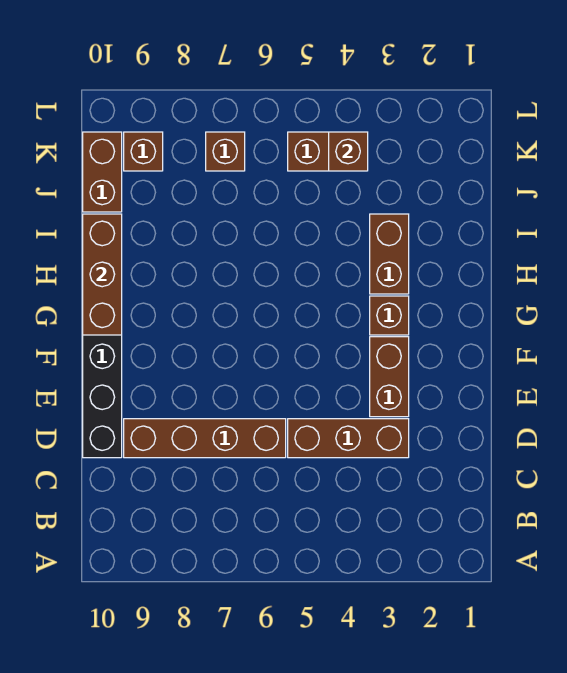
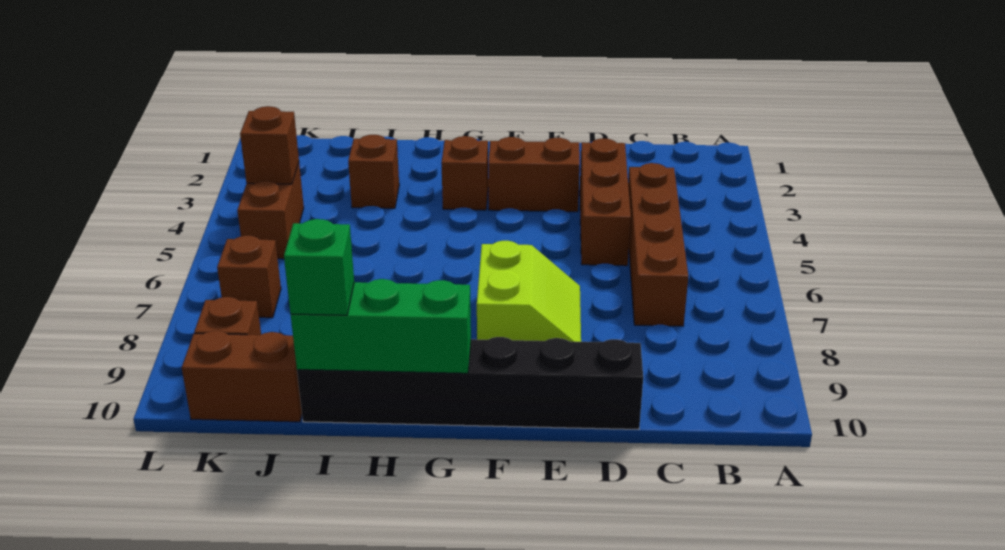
brown 1x4 brick [124,419,286,458] -> brown 1x4 brick moved to [628,163,688,326]
none -> lime 2x2 slope [477,241,581,342]
brown 1x3 brick [83,214,122,335] -> green 1x3 brick [291,279,471,373]
brown 1x2 brick [370,214,409,294] -> brown 1x1 brick [348,135,399,208]
none -> green 1x1 brick [284,219,354,315]

